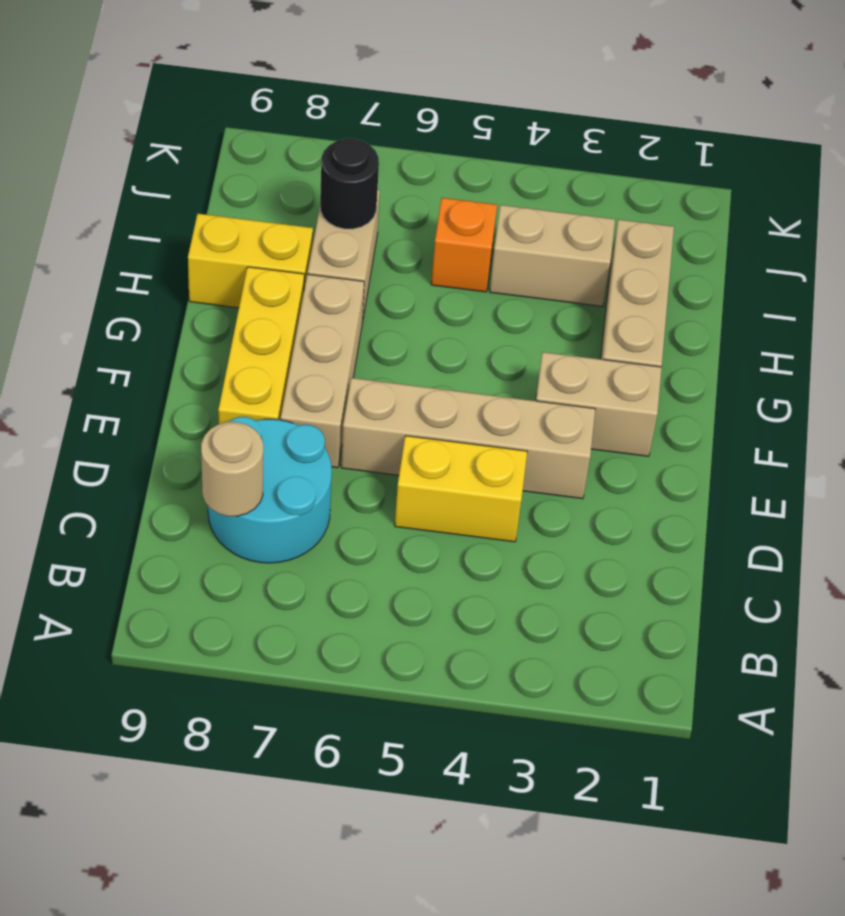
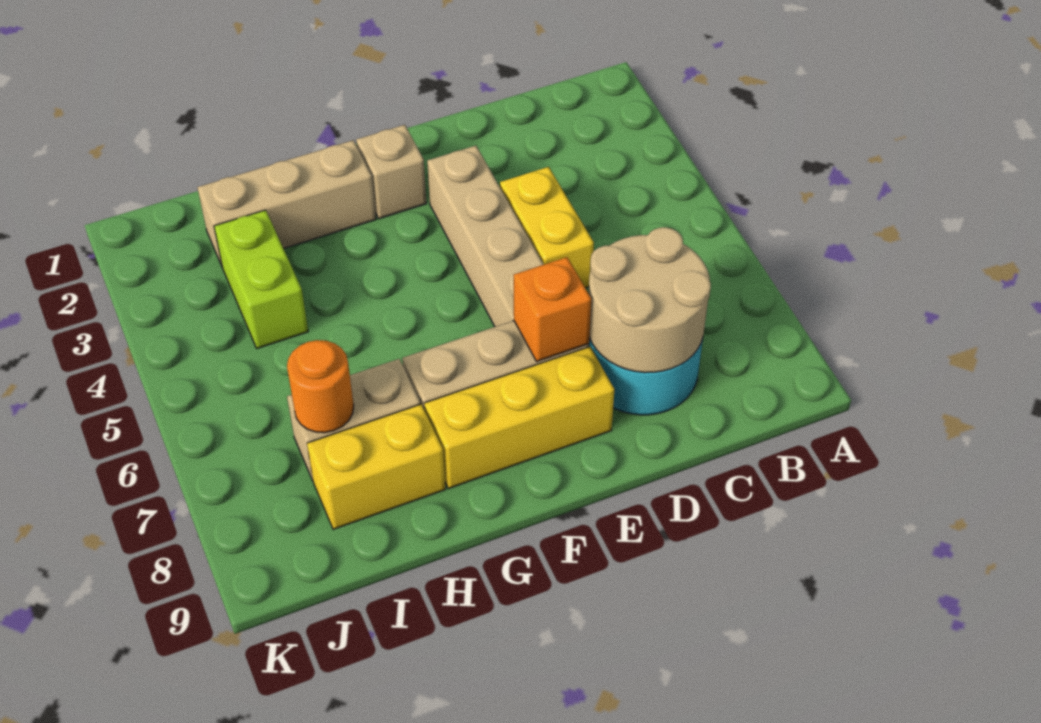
tan 1x1 round brick [201,422,263,516] -> tan 2x2 round brick [589,227,711,373]
tan 1x2 brick [536,352,662,456] -> tan 1x1 brick [356,125,427,219]
yellow 1x2 brick [188,214,313,308] -> yellow 1x2 brick turned to [307,404,445,529]
tan 1x2 brick [490,205,615,306] -> lime 1x2 brick [214,210,308,348]
orange 1x1 brick [431,198,497,292] -> orange 1x1 brick moved to [514,257,591,362]
black 1x1 round brick [320,138,379,229] -> orange 1x1 round brick [287,340,354,433]

